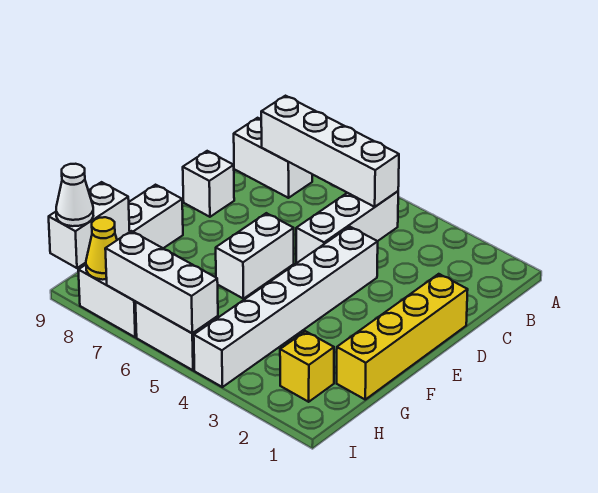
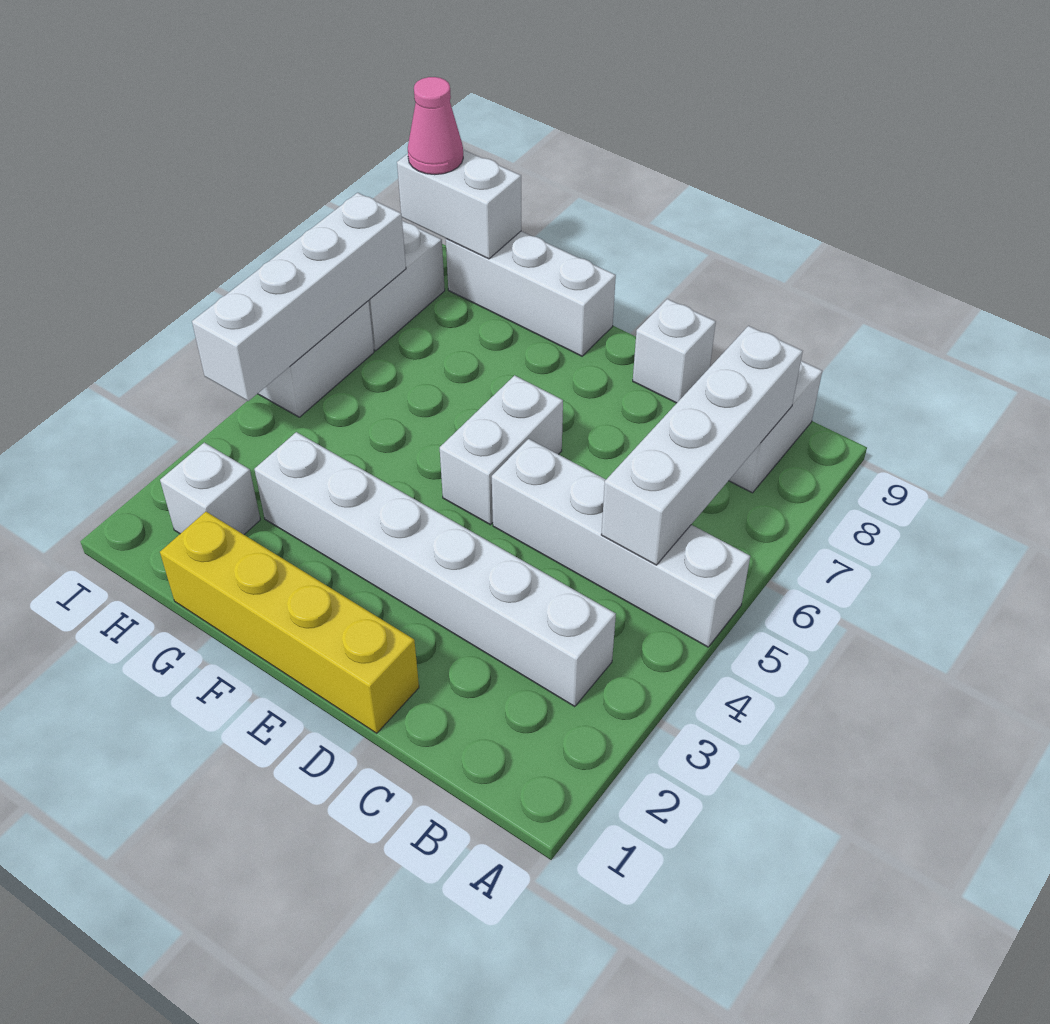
white 1x3 brick [296,191,398,263] -> white 1x4 brick [492,439,750,647]
white 1x6 brick [194,227,378,387] -> white 1x6 brick moved to [254,432,616,707]
white 1x2 brick [216,213,294,299] -> white 1x2 brick turned to [440,375,563,525]
yellow 1x1 brick [280,331,334,402] -> white 1x1 brick [160,443,260,534]
white 1x3 brick [105,231,218,333] -> white 1x4 brick [192,193,406,401]
yellow 1x1 cone [86,217,117,280] -> none
white 1x1 cone [56,164,93,226] -> pink 1x1 cone [408,77,463,175]

